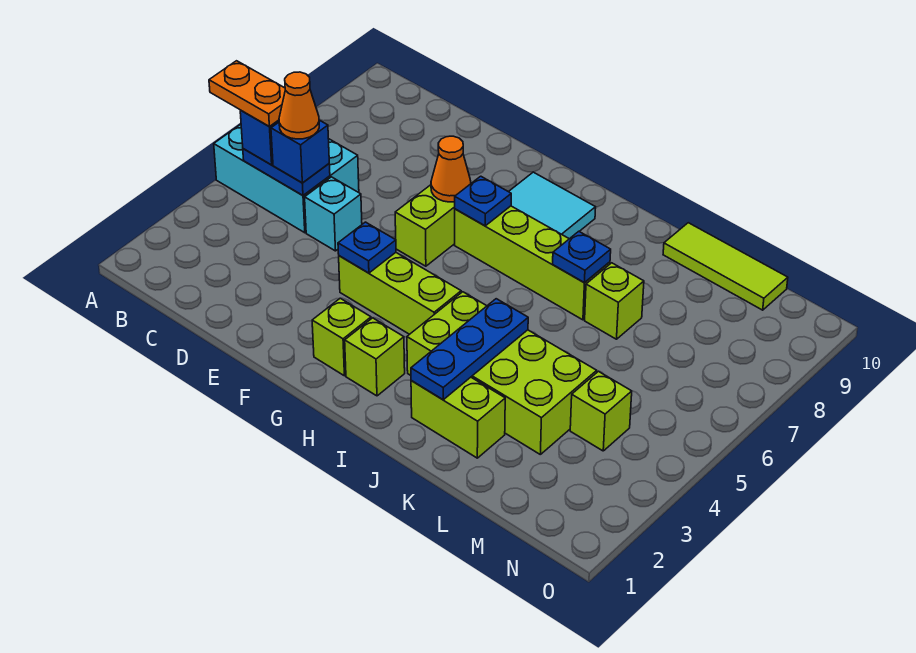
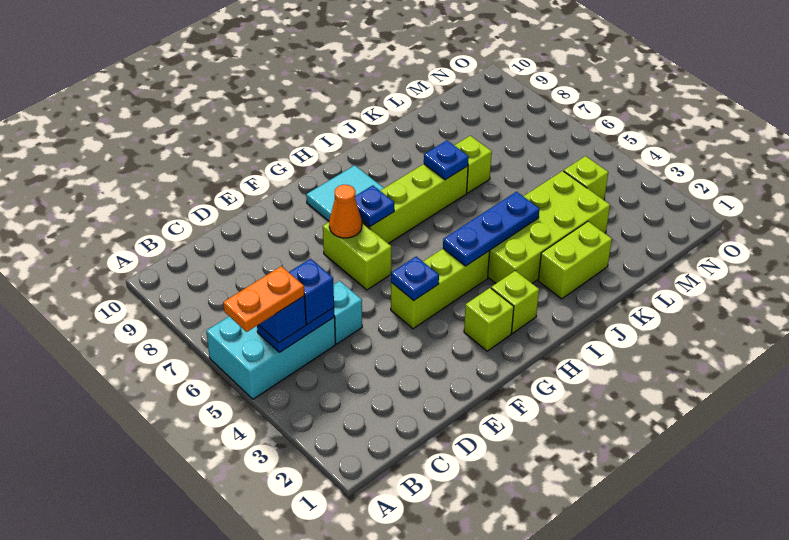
orange 1x1 cone [279,72,319,139] -> none
blue 1x3 plate [411,299,528,400] -> blue 1x3 plate turned to [443,192,539,266]
lime 1x3 tile [663,223,788,310] -> none

